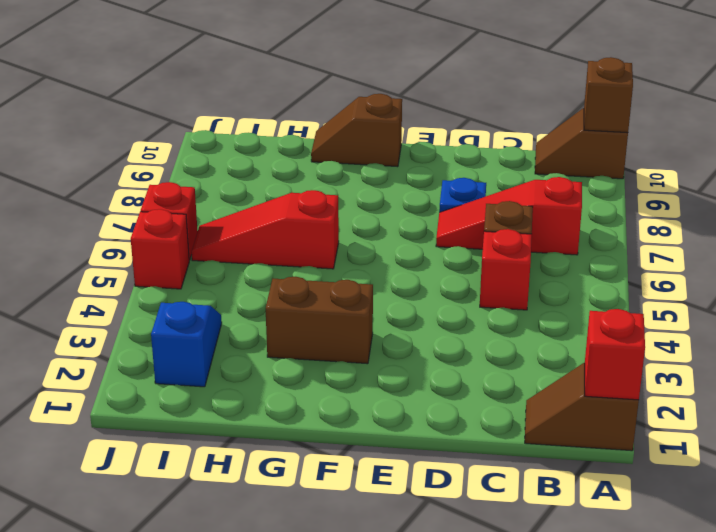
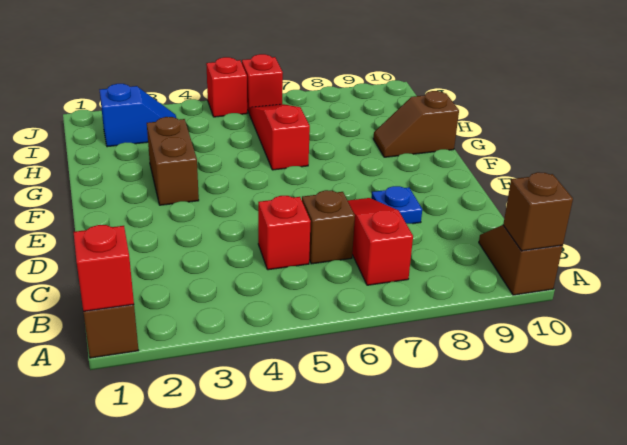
brown 1x2 slope [311,94,402,167] -> brown 1x2 slope turned to [373,91,459,157]

